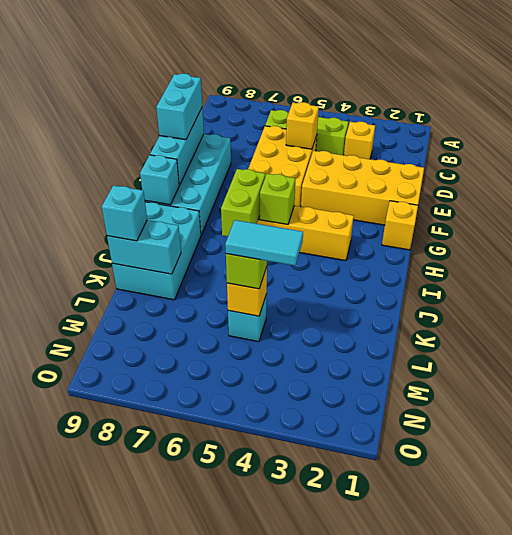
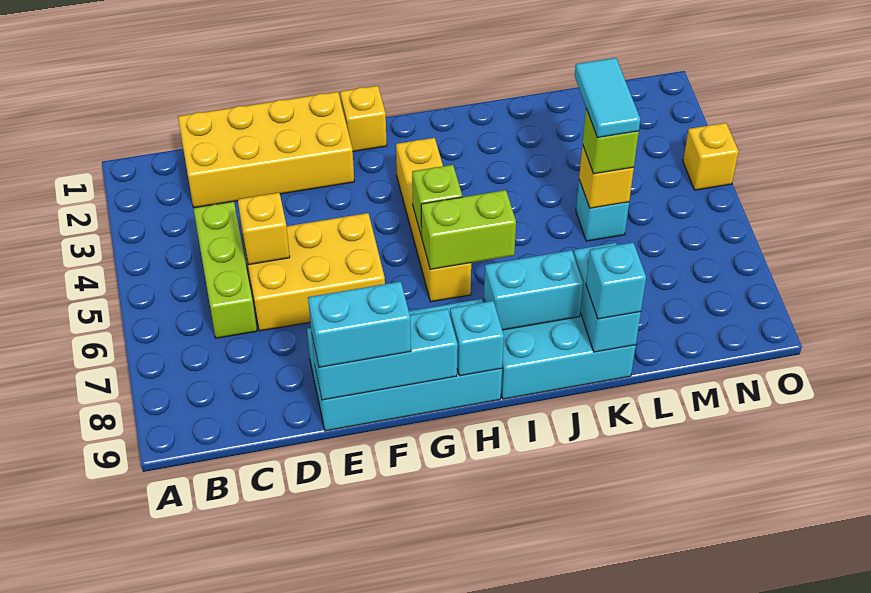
yellow 1x1 brick [344,122,375,159] -> yellow 1x1 brick moved to [683,123,739,190]
yellow 2x4 brick [301,151,424,225] -> yellow 2x4 brick turned to [178,92,354,208]
none -> cyan 1x2 brick [484,250,583,330]

